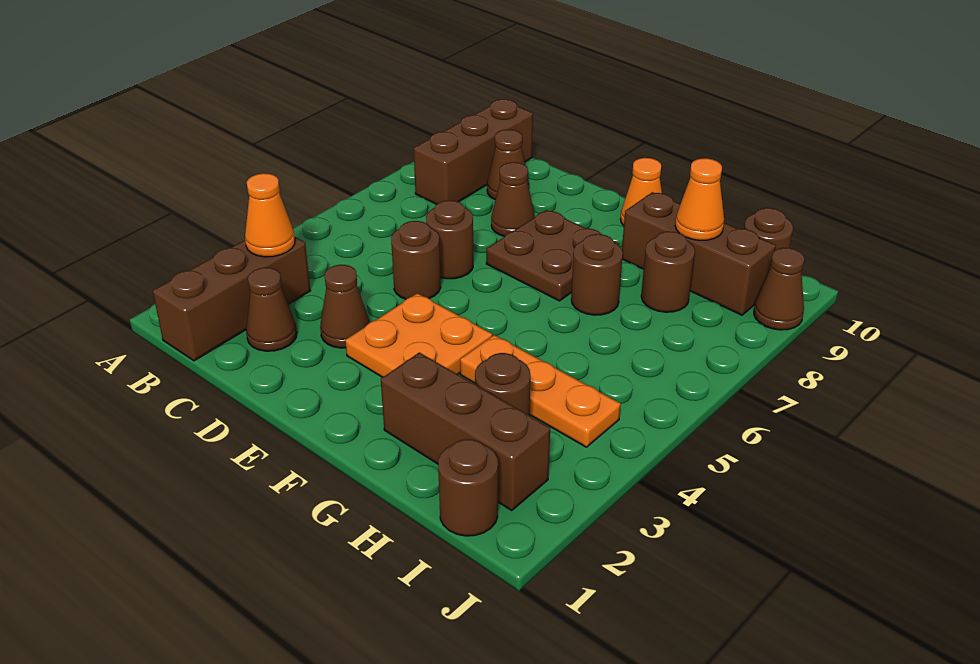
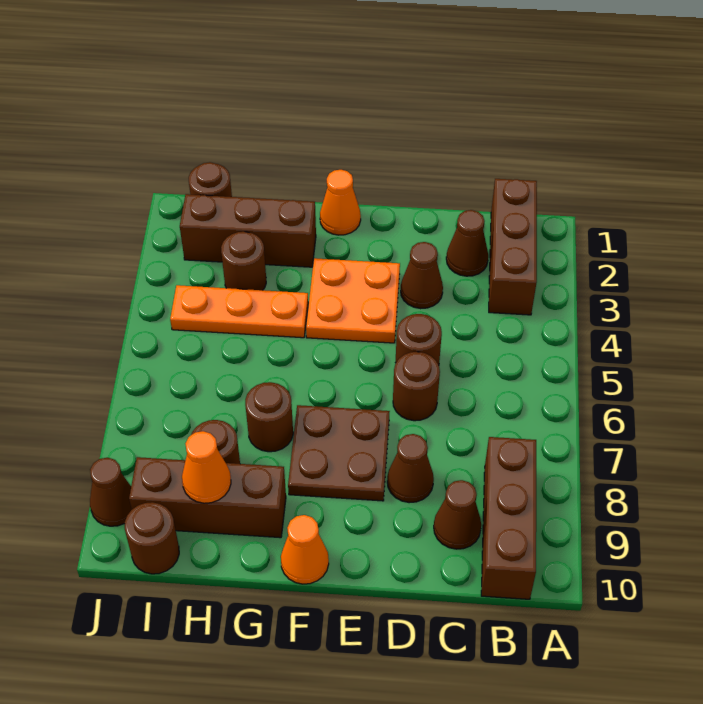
orange 1x1 cone [245,173,295,257] -> orange 1x1 cone moved to [320,170,361,235]

